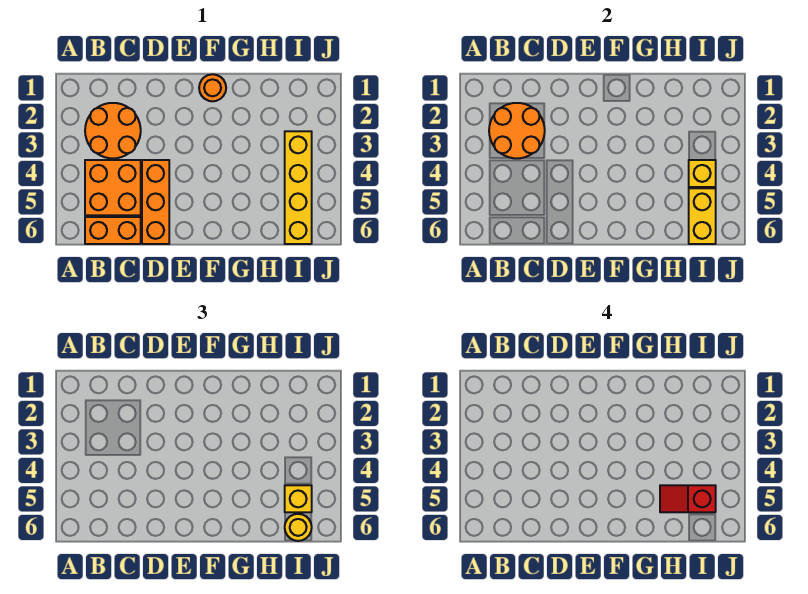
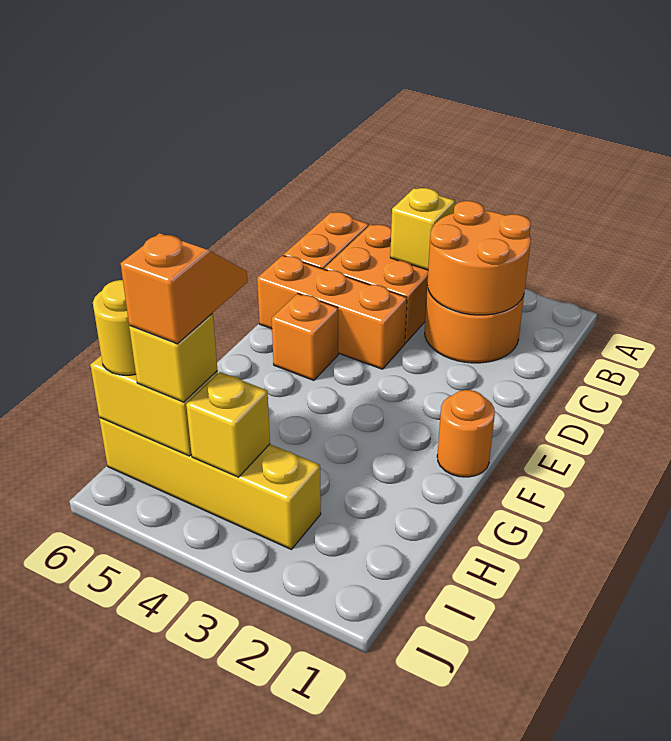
none -> yellow 1x1 brick [390,188,455,270]
none -> orange 1x1 brick [272,294,338,380]
red 1x2 slope [660,485,716,512] -> orange 1x2 slope [121,233,247,344]

